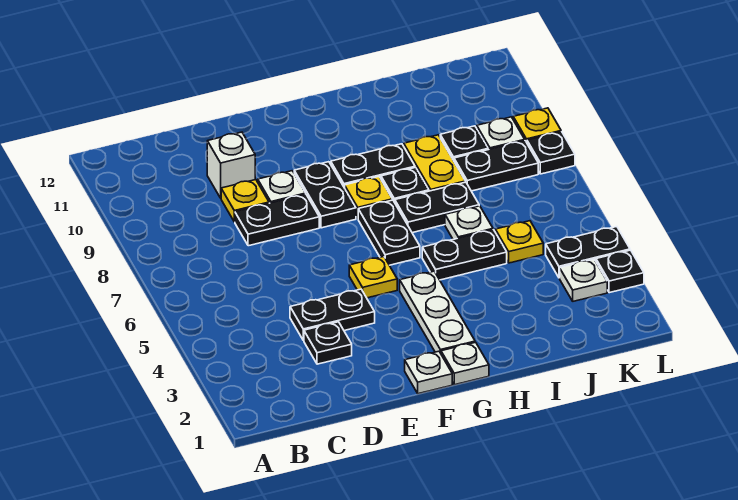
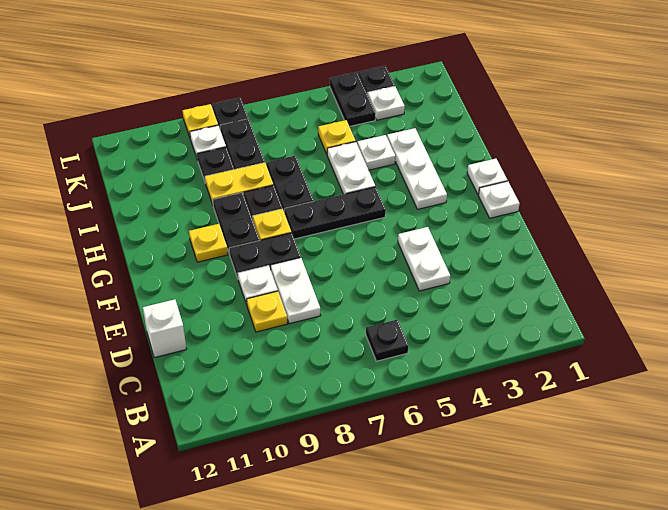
black 1x1 plate [304,322,352,364] -> black 1x1 plate moved to [366,319,409,361]
black 1x2 plate [290,289,375,340] -> white 1x2 plate [398,227,450,291]
black 1x2 plate [235,194,319,246] -> white 1x2 plate [270,258,321,324]
white 1x1 brick [207,132,255,198] -> white 1x1 brick moved to [143,299,187,358]
yellow 1x1 plate [349,257,397,298] -> yellow 1x1 plate moved to [189,224,228,262]
white 1x3 plate [400,271,475,353] -> white 1x3 plate turned to [387,128,447,209]
black 1x2 plate [358,200,420,265] -> black 1x3 plate [284,187,386,239]
black 1x2 plate [422,230,507,280] -> white 1x2 plate [327,142,375,194]
white 1x1 plate [445,206,493,239] -> white 1x1 plate moved to [357,135,395,170]

